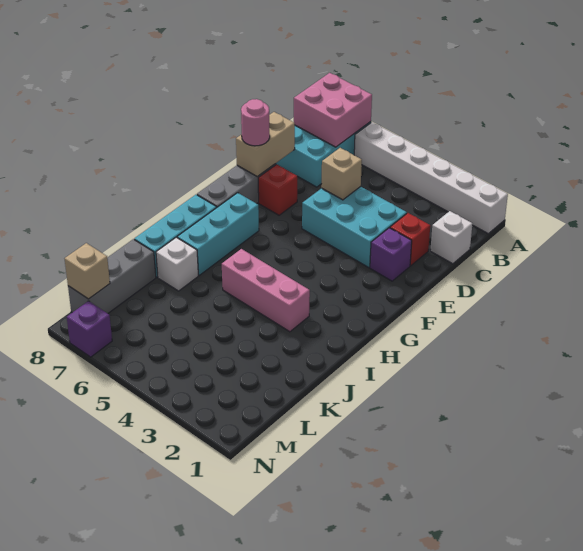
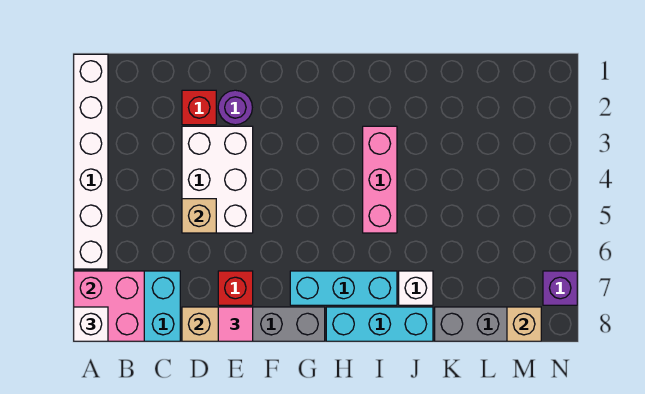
white 1x1 brick [430,211,472,264] -> white 1x1 brick moved to [74,307,108,341]
cyan 2x3 brick [302,187,407,268] -> white 2x3 brick [182,126,253,233]
purple 1x1 brick [370,228,412,281] -> purple 1x1 round brick [218,90,252,125]
pink 1x1 round brick [241,99,270,146] -> pink 1x1 tile [218,307,253,341]

